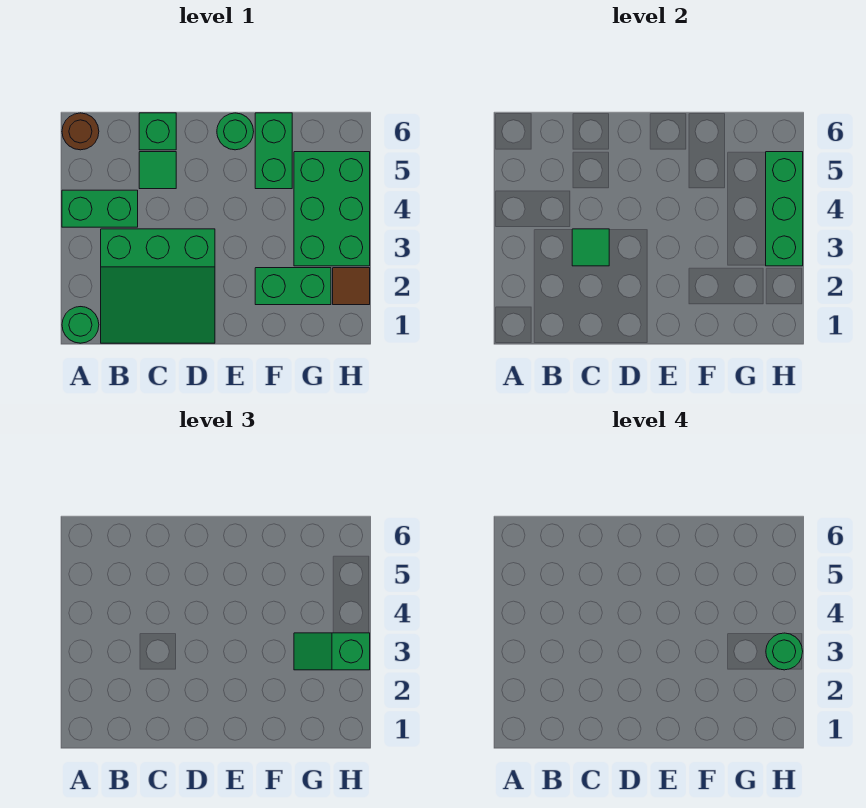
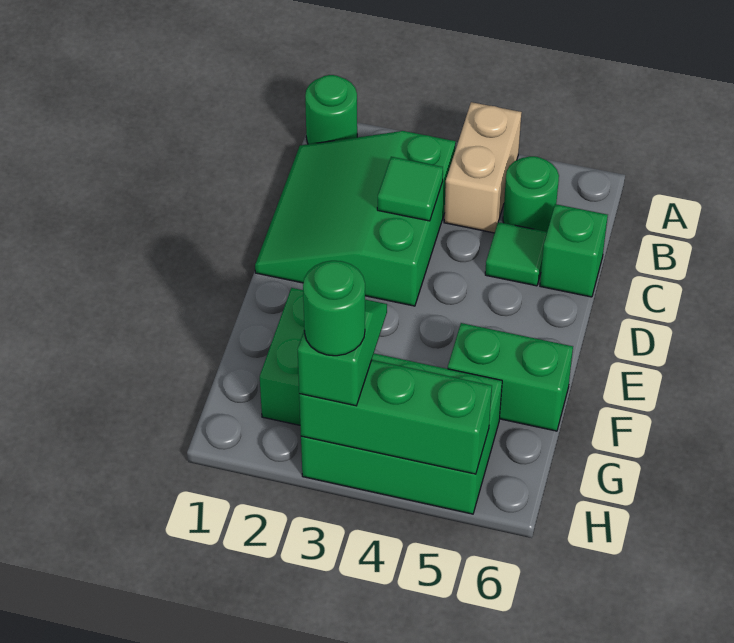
green 1x2 brick [62,190,138,227] -> tan 1x2 brick [444,102,522,233]
brown 1x1 round brick [62,113,99,150] -> none
green 1x1 round brick [217,113,254,150] -> green 1x1 round brick moved to [503,156,559,232]
brown 1x1 tile [333,268,370,305] -> none

